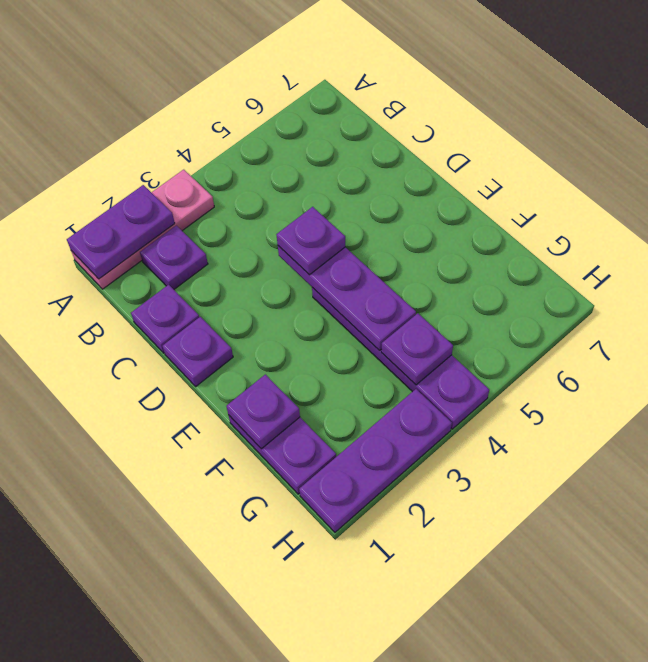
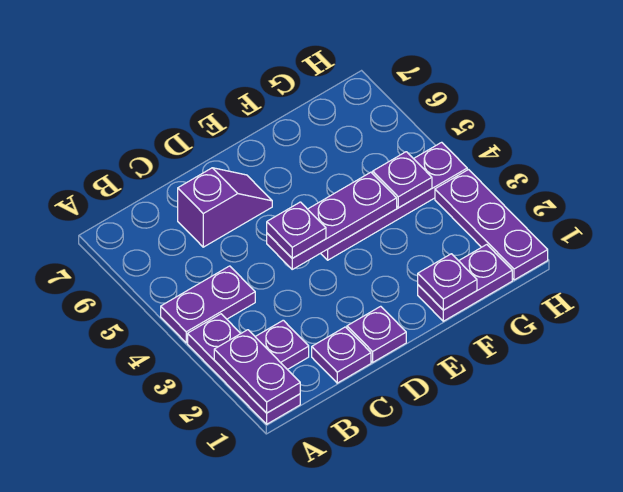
pink 1x3 plate [71,170,214,289] -> purple 1x3 plate [188,314,300,424]
none -> purple 1x2 plate [161,266,255,343]
none -> purple 1x2 slope [178,168,272,247]

